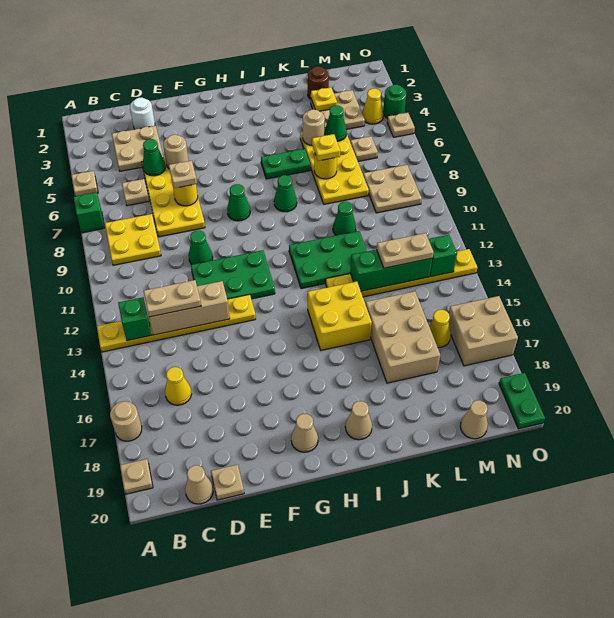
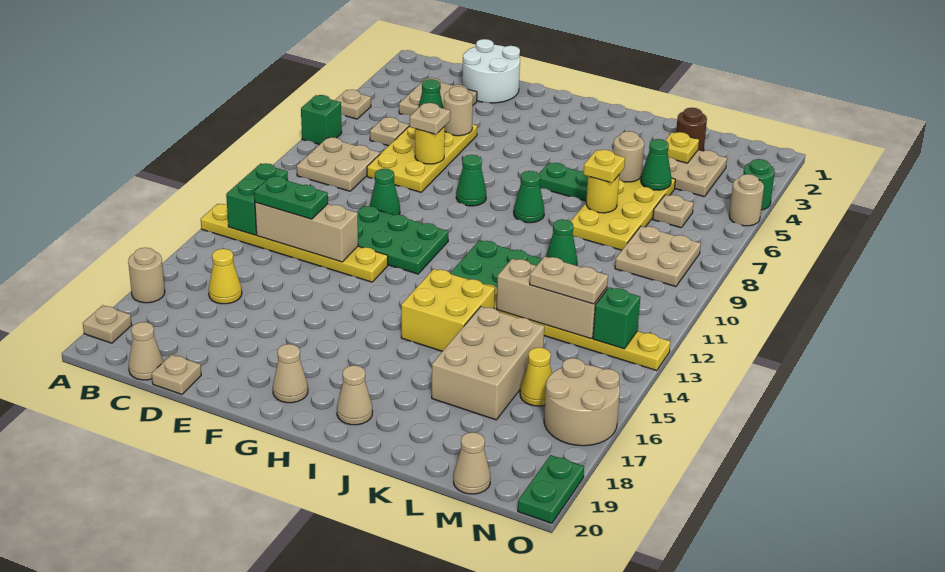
yellow 2x2 plate [105,214,161,265] -> tan 2x2 plate [297,137,380,191]
green 1x1 brick [118,297,152,341] -> green 1x2 brick [226,163,288,235]
tan 1x2 plate [144,280,201,317] -> green 1x2 plate [254,176,328,219]
white 1x1 round brick [130,98,155,129] -> white 2x2 round brick [462,39,520,103]
green 1x3 brick [350,249,432,291] -> tan 1x3 brick [496,259,607,338]
yellow 1x1 cone [362,89,383,124] -> none
tan 2x2 brick [449,296,518,366] -> tan 2x2 round brick [544,358,620,446]
tan 1x1 plate [387,113,415,137] -> tan 1x1 round brick [729,174,764,226]

